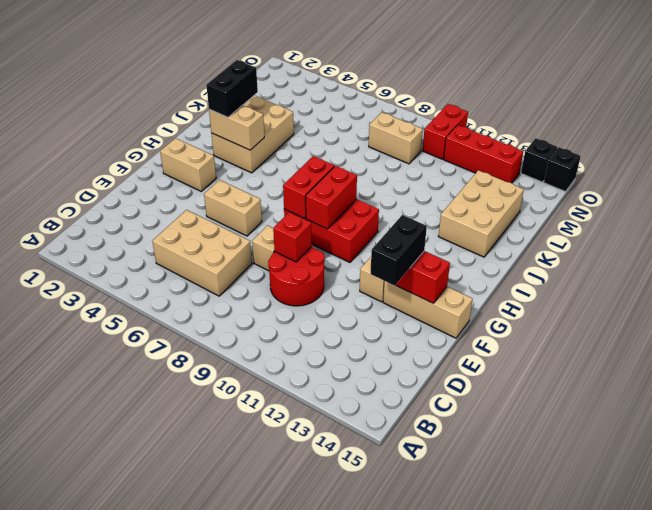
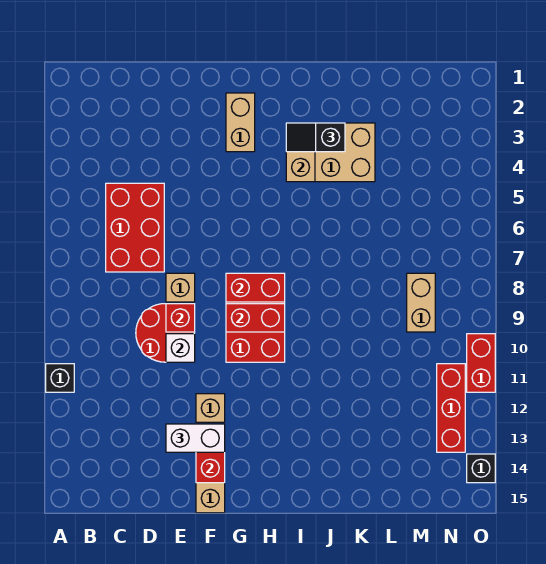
tan 2x3 brick [152,210,252,296] -> red 2x3 brick [106,183,164,272]
none -> white 1x1 brick [166,334,195,362]
black 1x2 brick [370,215,427,286] -> white 1x2 brick [166,424,225,452]
tan 1x2 brick [204,180,262,236] -> none
black 1x2 brick [206,60,258,117] -> black 1x2 slope [286,123,345,152]
tan 2x3 brick [438,170,524,257] -> none
red 1x2 brick [423,104,468,159] -> red 1x2 brick turned to [467,334,495,392]
black 1x1 brick [544,147,581,192] -> black 1x1 brick moved to [46,364,74,392]

